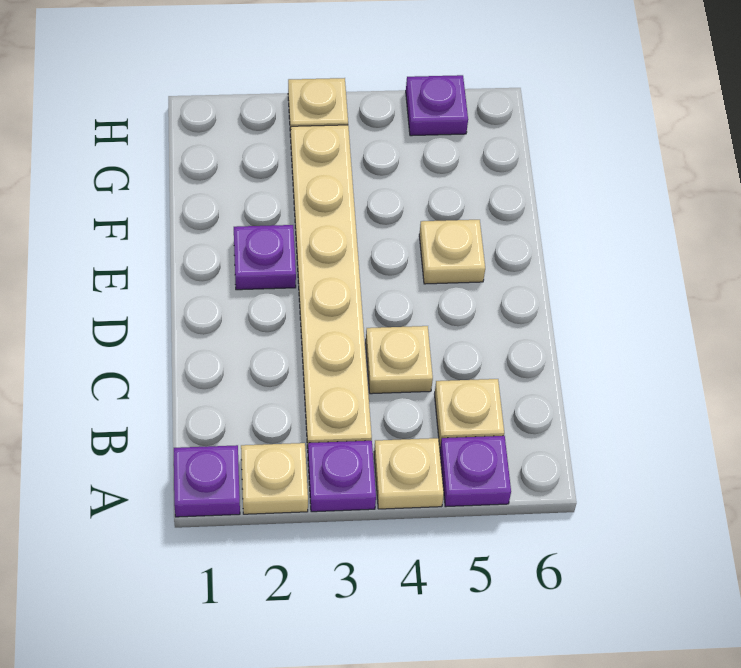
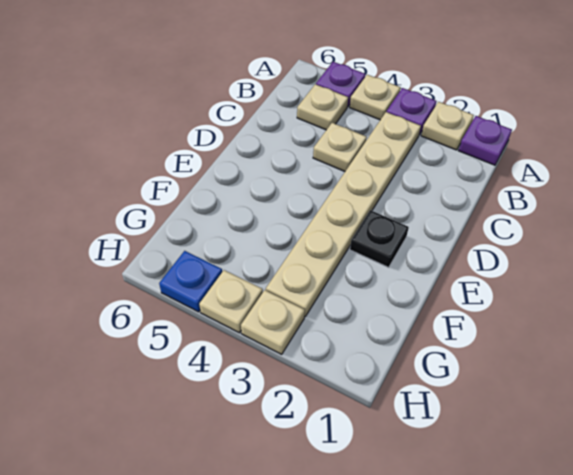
purple 1x1 plate [234,225,296,290] -> black 1x1 plate [350,210,409,268]
tan 1x1 plate [419,220,485,284] -> tan 1x1 plate moved to [199,270,263,333]
purple 1x1 plate [406,75,468,136] -> blue 1x1 plate [159,251,222,312]

